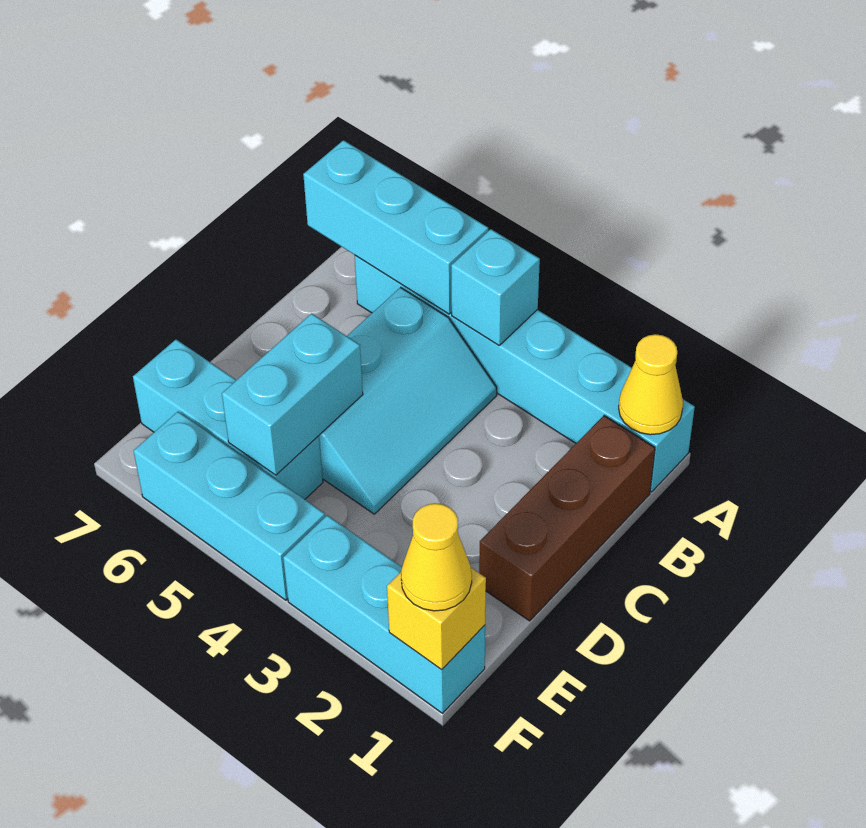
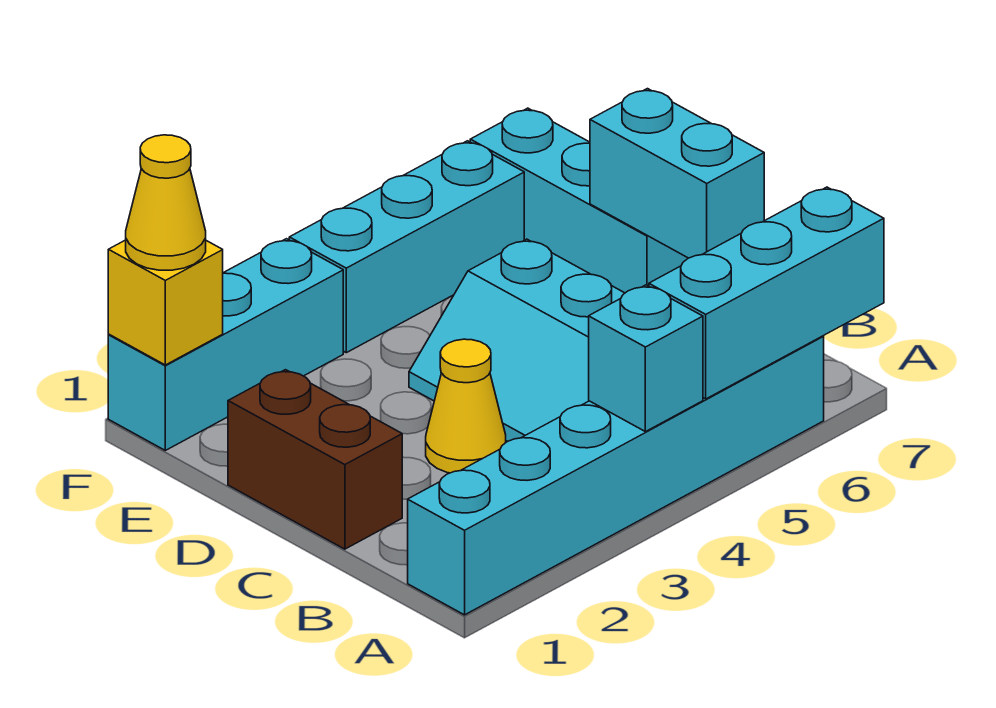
yellow 1x1 cone [619,334,683,435] -> yellow 1x1 cone moved to [426,339,506,473]
brown 1x3 brick [479,416,655,621] -> brown 1x2 brick [228,370,402,549]
cyan 1x2 brick [222,313,363,475] -> cyan 1x2 brick moved to [590,89,764,258]
cyan 1x3 brick [133,339,323,499] -> cyan 1x3 brick turned to [470,108,688,293]

